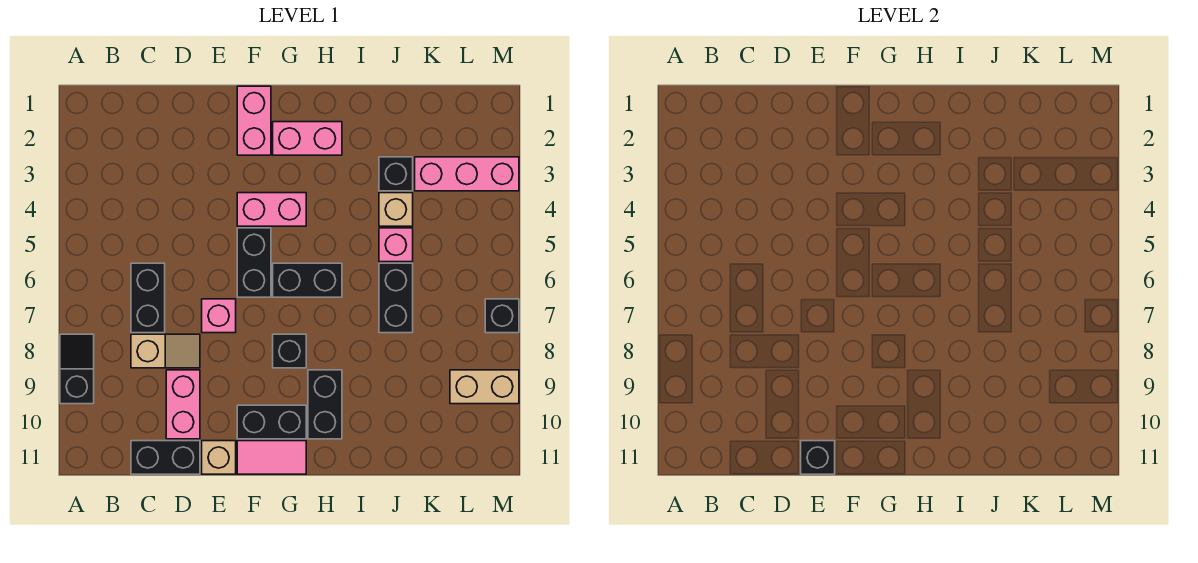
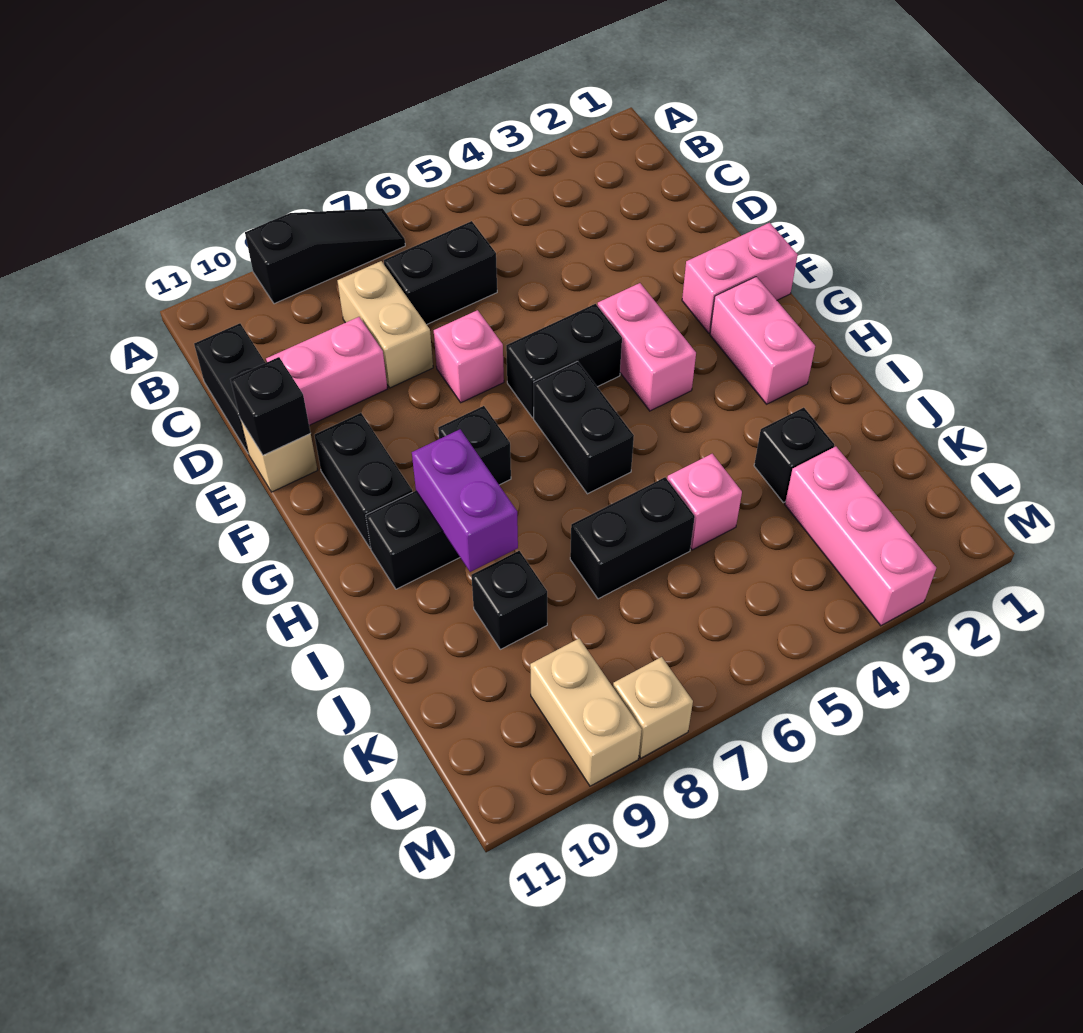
black 1x2 slope [60,334,94,404] -> black 1x3 slope [245,208,405,304]
tan 1x2 slope [131,334,200,368] -> tan 1x2 brick [337,261,433,388]
pink 1x2 tile [237,441,306,474] -> none
none -> purple 1x2 brick [412,429,518,572]
tan 1x1 brick [379,193,413,226] -> tan 1x1 brick moved to [613,657,693,758]
black 1x1 brick [485,299,519,333] -> black 1x1 brick moved to [471,551,547,649]

